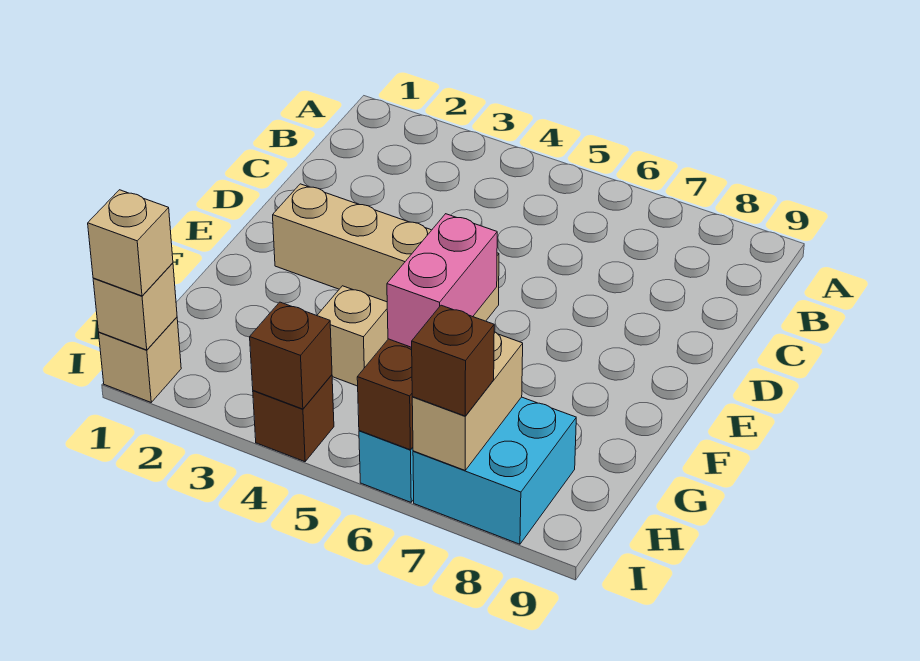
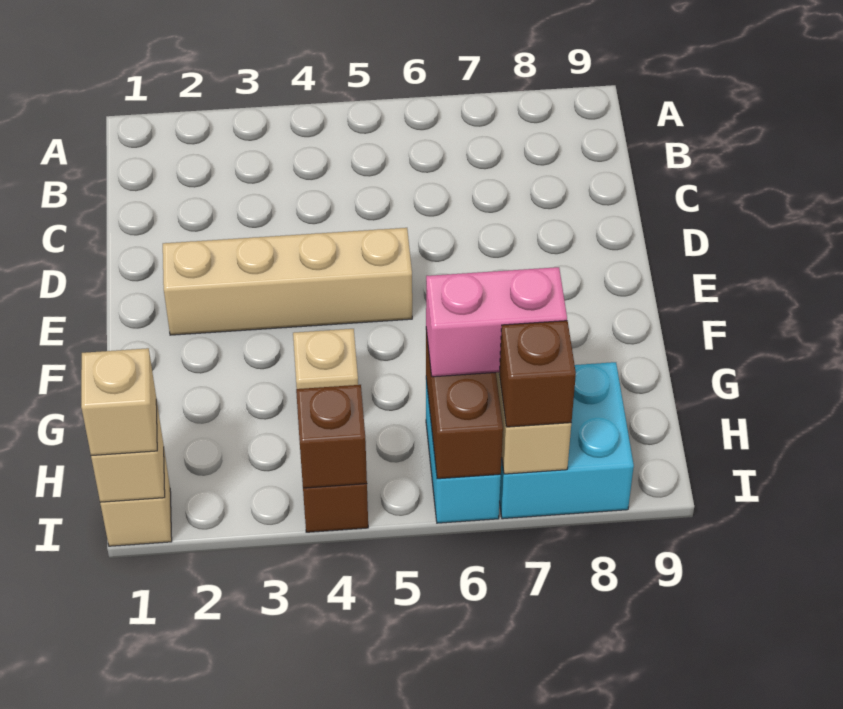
pink 1x2 brick [387,214,497,347] -> pink 1x2 brick turned to [426,267,567,377]

